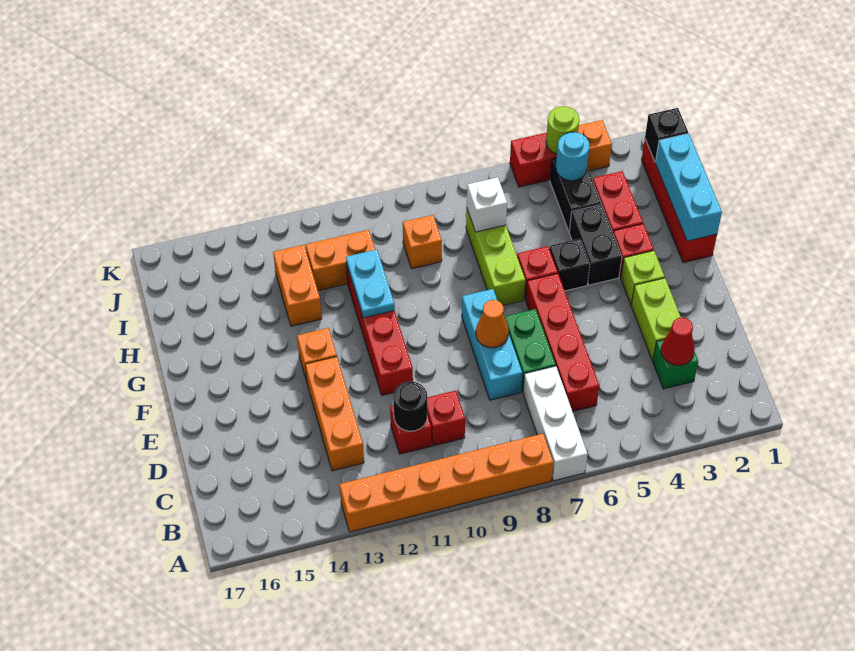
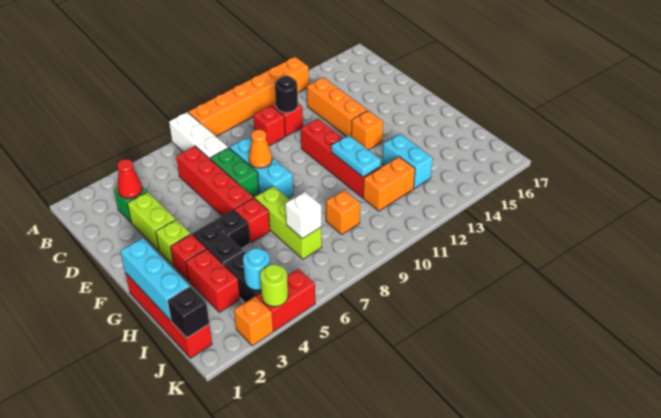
orange 1x2 brick [273,245,322,326] -> cyan 1x2 brick [382,134,433,188]

